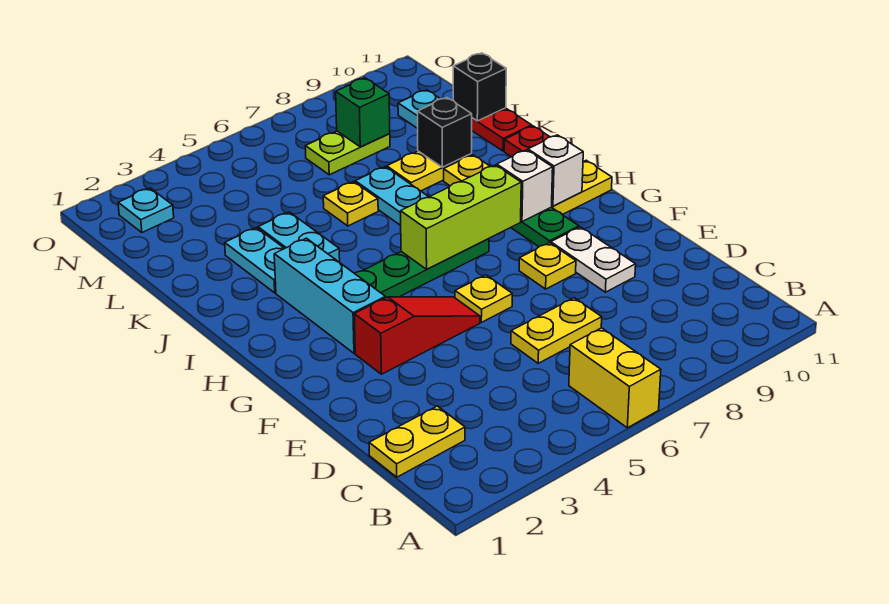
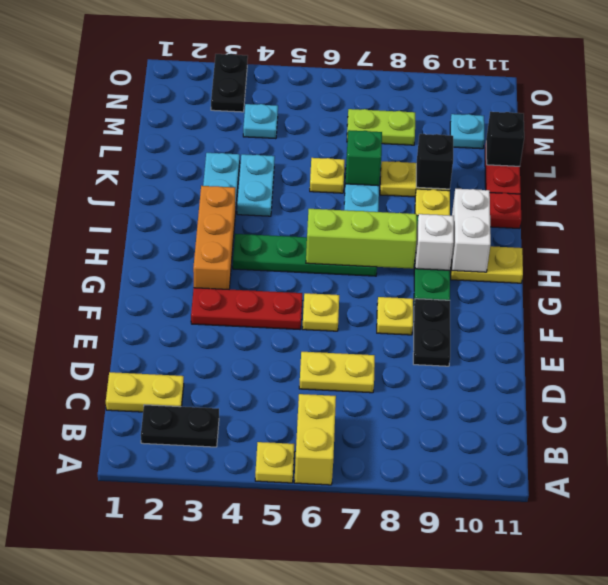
none -> yellow 1x1 plate [255,442,294,483]
none -> black 1x2 plate [141,405,219,447]
white 1x2 plate [551,227,636,292] -> black 1x2 plate [413,299,450,366]
red 1x3 slope [354,297,480,374] -> red 1x3 plate [191,288,302,329]
cyan 1x3 brick [274,238,386,353] -> orange 1x3 brick [193,186,235,289]
white 1x1 brick [528,135,583,206] -> white 1x2 brick [452,189,491,272]
green 1x1 brick [336,78,390,147] -> green 1x1 brick moved to [345,130,382,186]
cyan 1x1 plate [118,188,174,232] -> cyan 1x1 plate moved to [243,104,278,139]
none -> black 1x2 plate [211,54,248,112]

